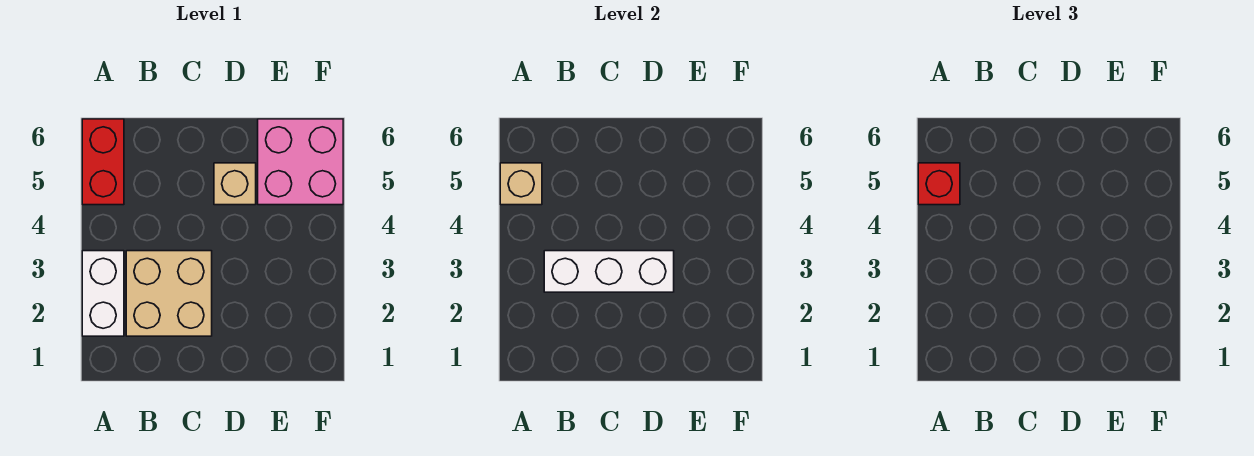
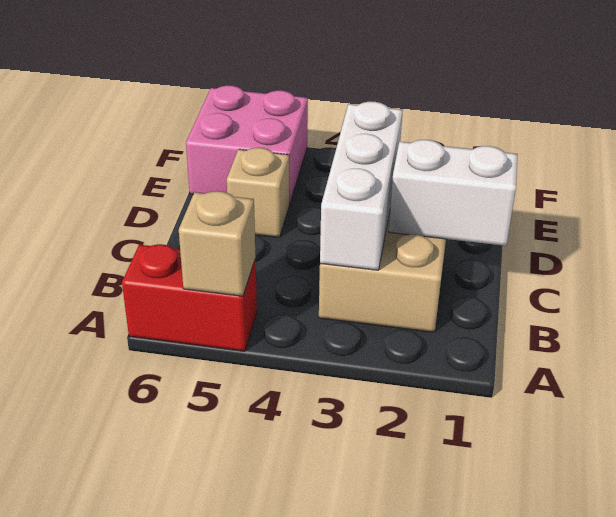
white 1x2 brick [82,251,124,336] -> white 1x2 brick moved to [389,140,518,246]
red 1x1 brick [918,163,960,205] -> none

